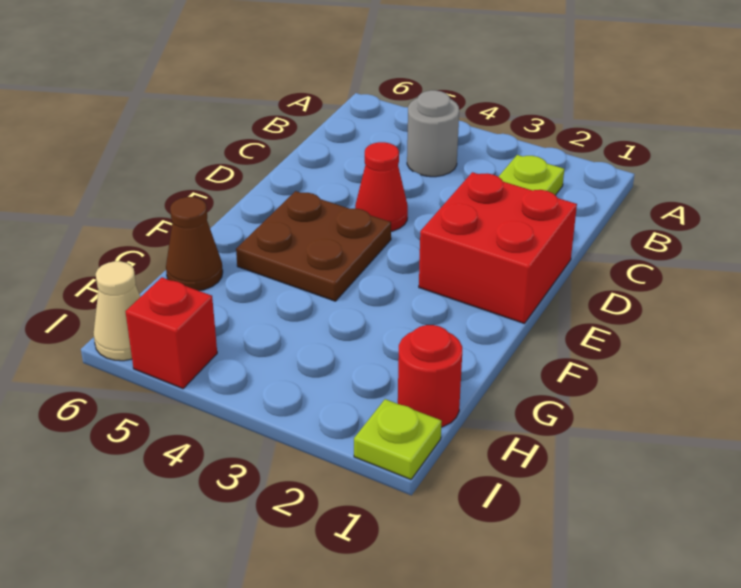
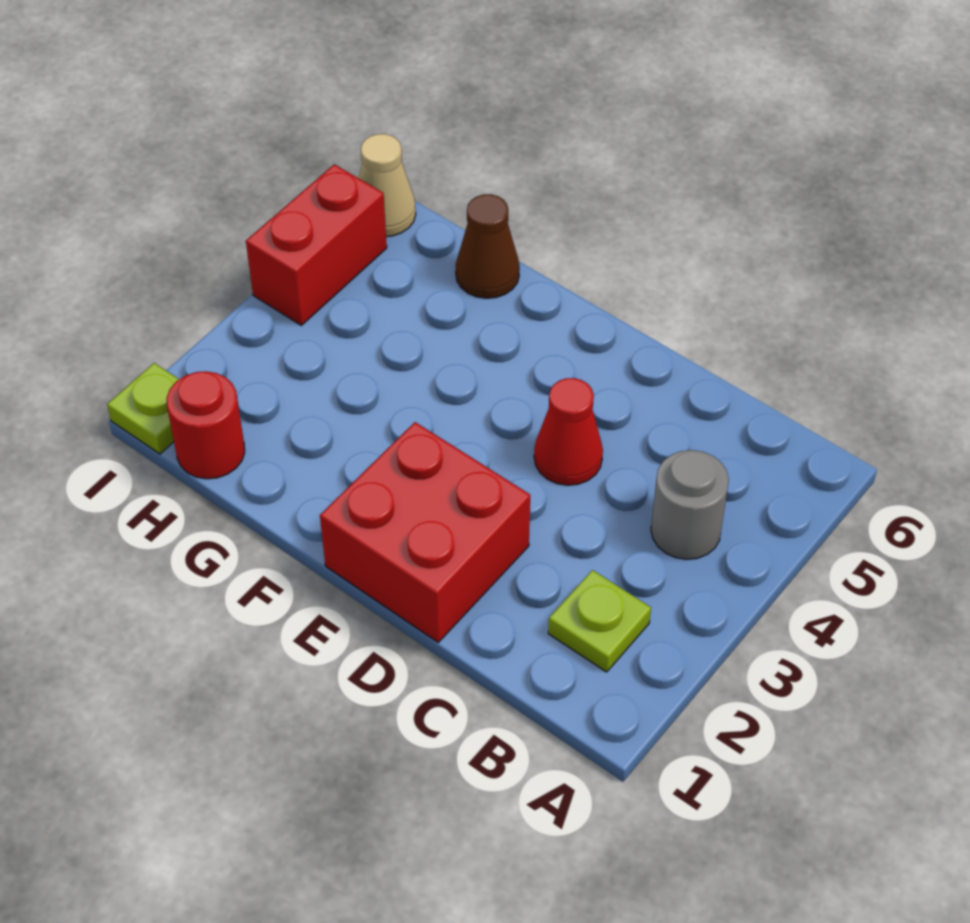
brown 2x2 plate [236,191,391,301] -> none
red 1x1 brick [126,277,217,389] -> red 1x2 brick [246,164,387,325]

